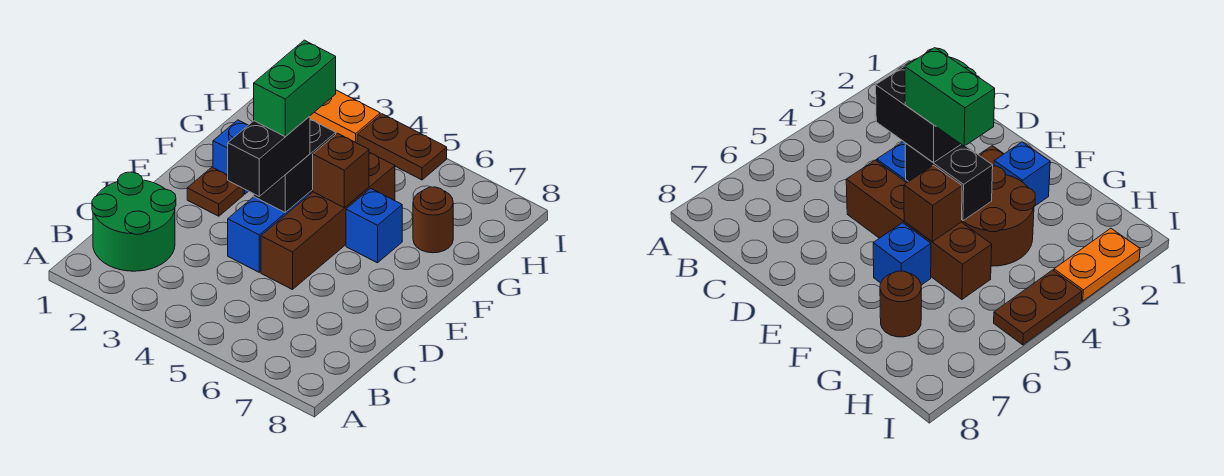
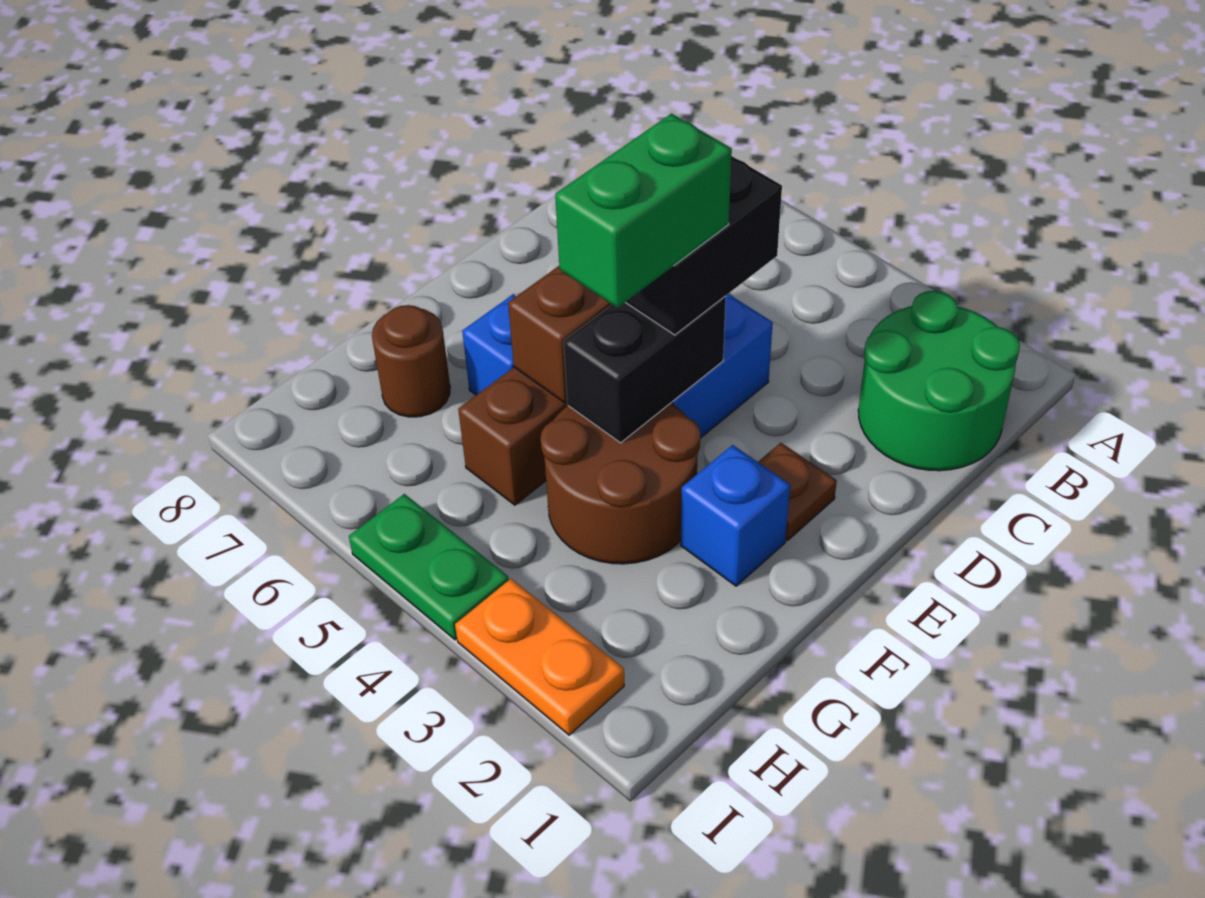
brown 1x2 plate [357,114,447,180] -> green 1x2 plate [349,494,509,640]

